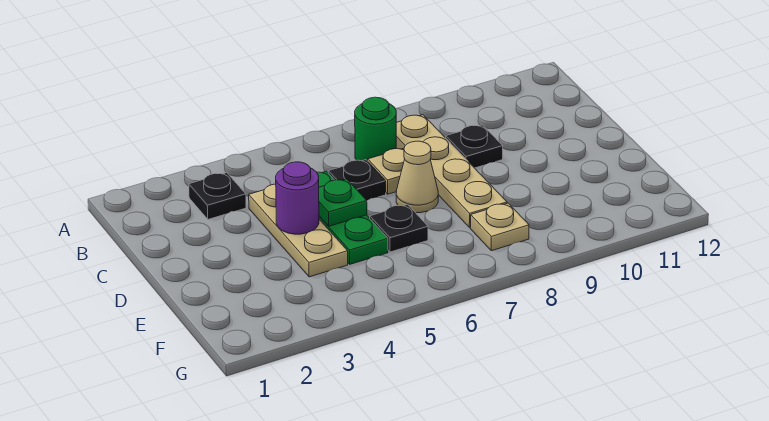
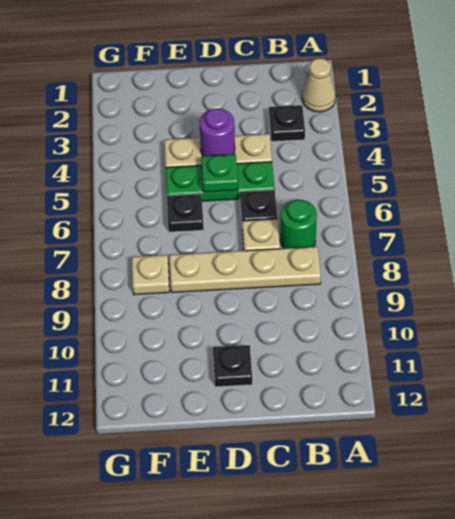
black 1x1 plate [446,125,503,168] -> black 1x1 plate moved to [213,345,252,387]
tan 1x1 cone [396,141,438,213] -> tan 1x1 cone moved to [302,58,336,112]

